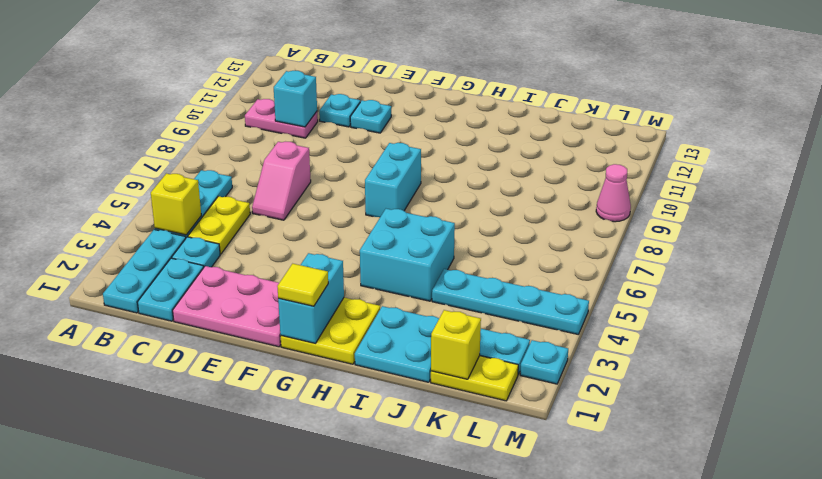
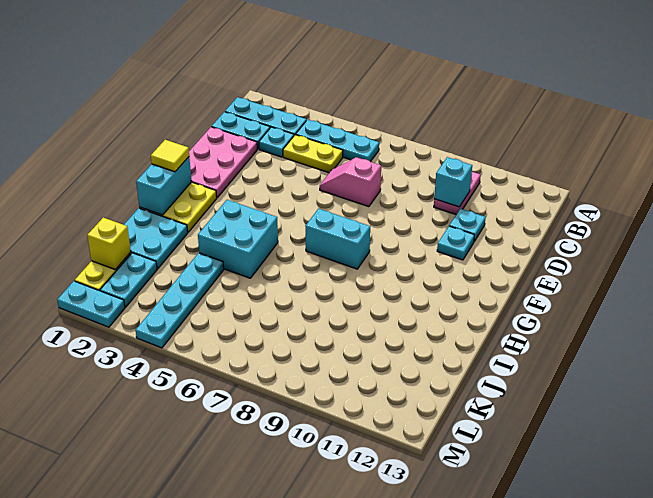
yellow 1x1 brick [151,174,201,235] -> none
cyan 1x2 brick [278,253,344,343] -> cyan 1x2 brick turned to [136,157,192,215]
cyan 1x1 plate [520,340,568,384] -> cyan 1x2 plate [57,281,125,327]
pink 1x1 cone [596,164,631,222] -> none

